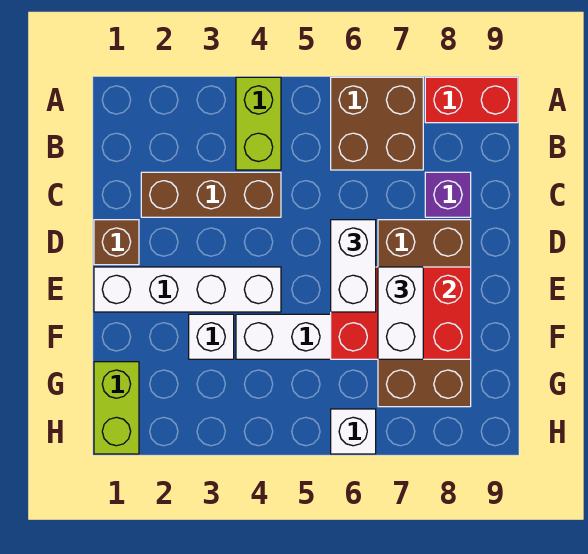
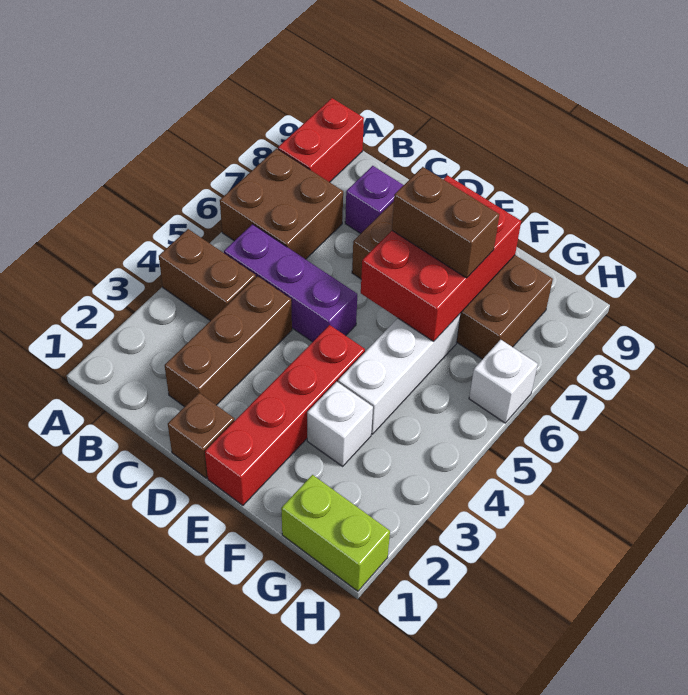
lime 1x2 brick [236,77,281,170] -> brown 1x2 brick [159,229,256,321]
none -> purple 1x3 brick [224,224,357,342]
white 1x2 brick [331,220,376,312] -> none
white 1x4 brick [94,267,281,312] -> red 1x4 brick [205,325,365,505]
white 1x2 brick [378,267,423,359] -> brown 1x2 brick [392,167,499,278]

